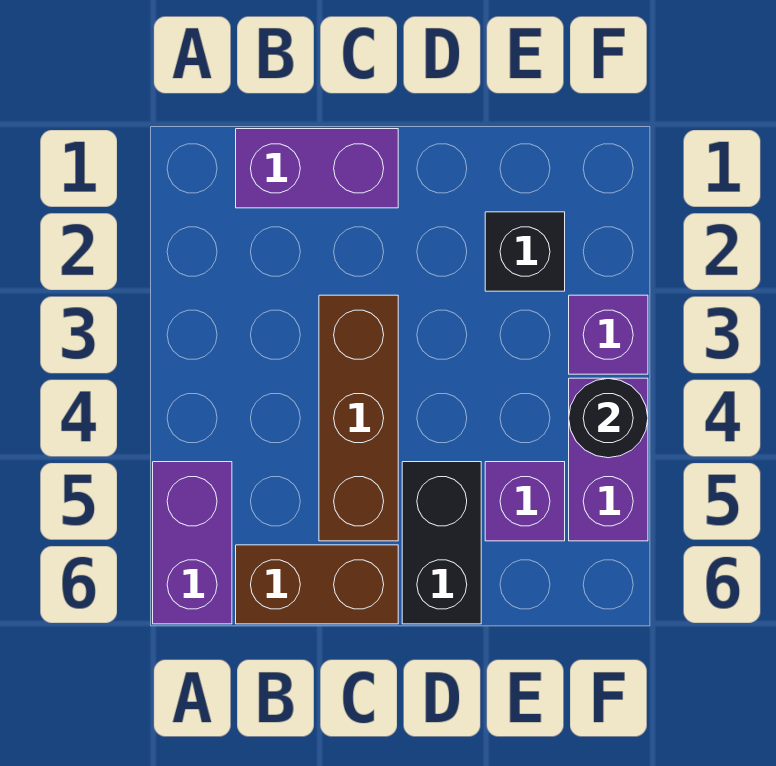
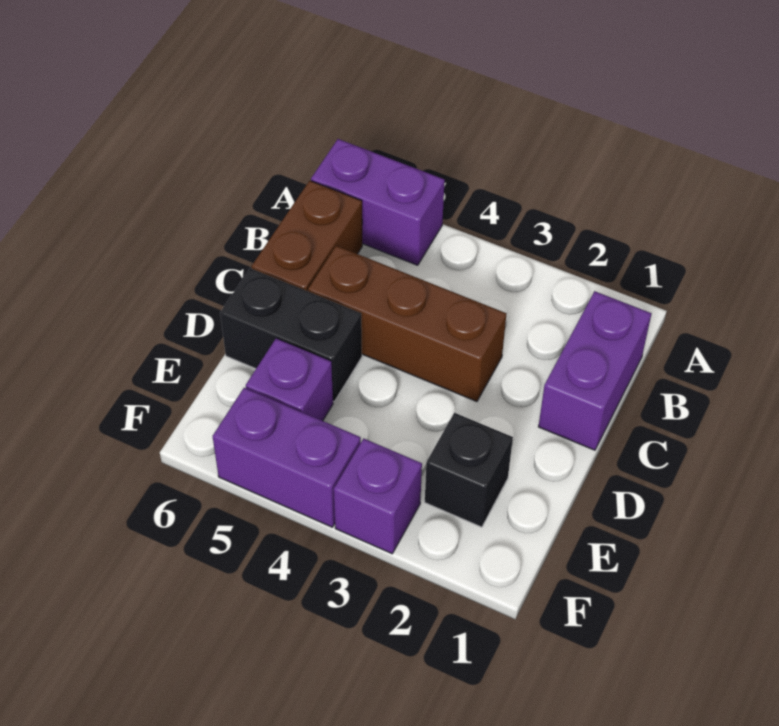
black 1x1 round brick [569,379,648,458] -> none

